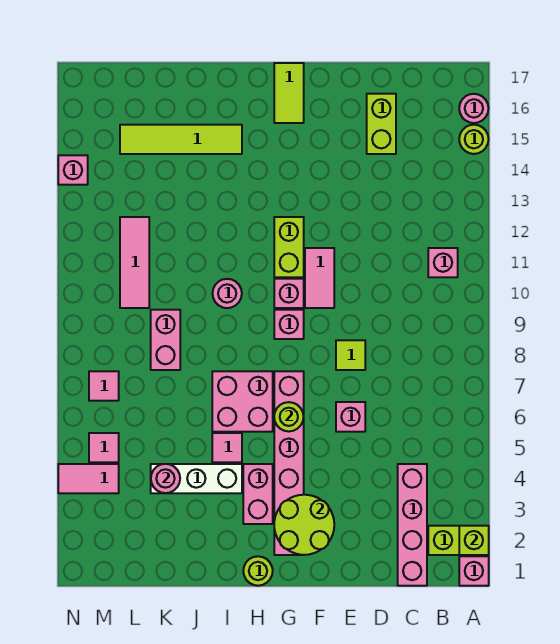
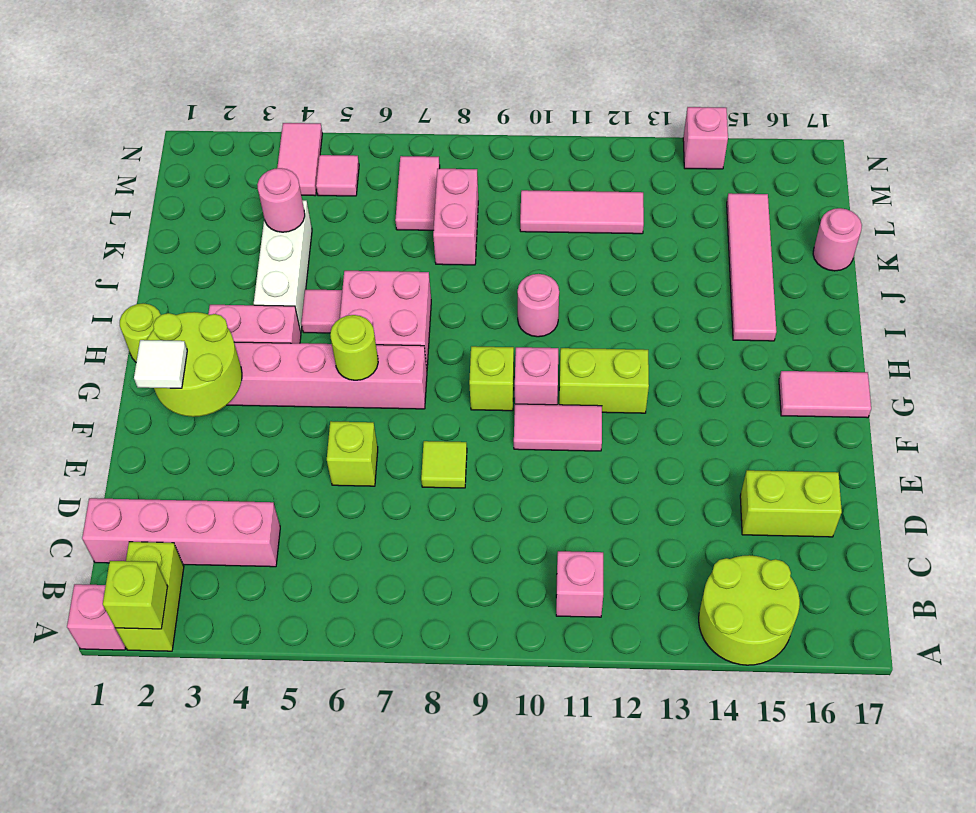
lime 1x1 round brick [459,125,489,154] -> lime 2x2 round brick [699,555,800,665]
pink 1x1 round brick [459,94,489,123] -> pink 1x1 round brick moved to [813,208,862,271]
pink 1x1 brick [336,402,365,432] -> lime 1x1 brick [327,421,378,486]
none -> white 1x1 tile [134,340,187,388]
pink 1x1 brick [274,310,304,339] -> lime 1x1 brick [469,346,514,411]
lime 1x2 tile [274,63,304,123] -> pink 1x2 tile [779,371,871,418]
lime 1x4 tile [120,125,242,154] -> pink 1x4 tile [727,193,776,341]
pink 1x2 brick [151,310,180,370] -> pink 1x2 brick turned to [433,169,478,265]
pink 1x1 tile [89,371,119,401] -> pink 1x2 tile [395,156,440,230]

